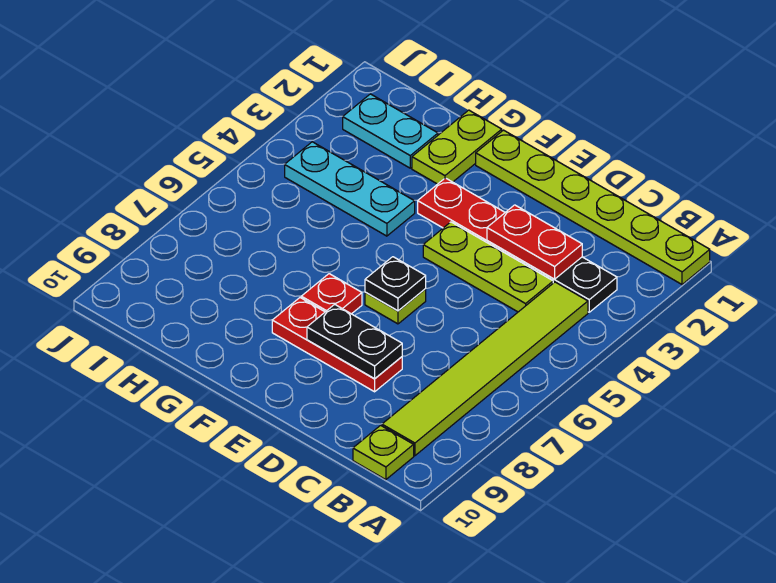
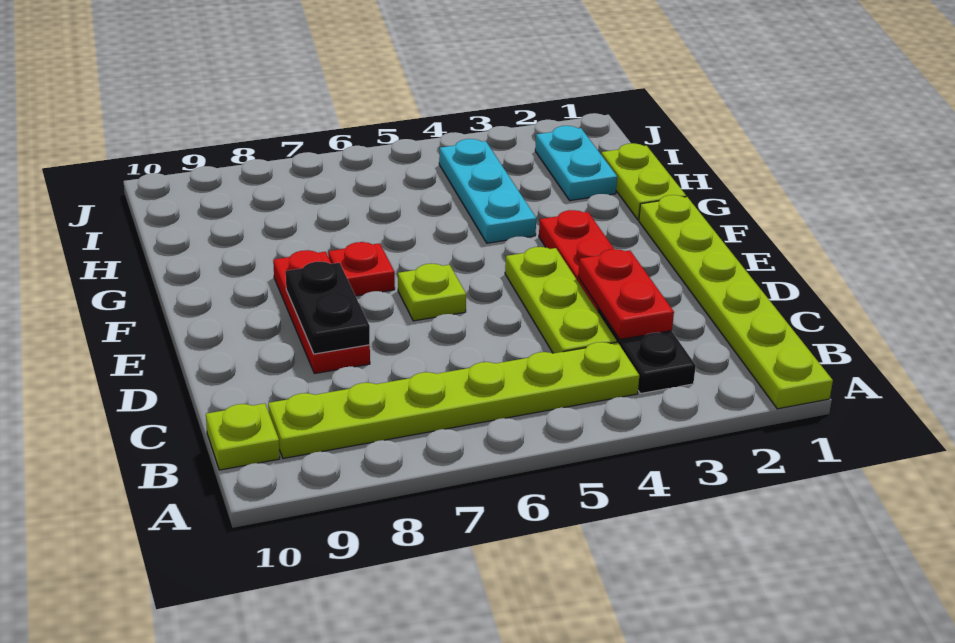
lime 1x6 tile [382,282,588,456] -> lime 1x6 plate [268,342,639,459]
black 1x1 plate [365,257,426,311] -> none
lime 1x2 plate [412,110,502,184] -> lime 1x2 plate turned to [601,143,686,220]

